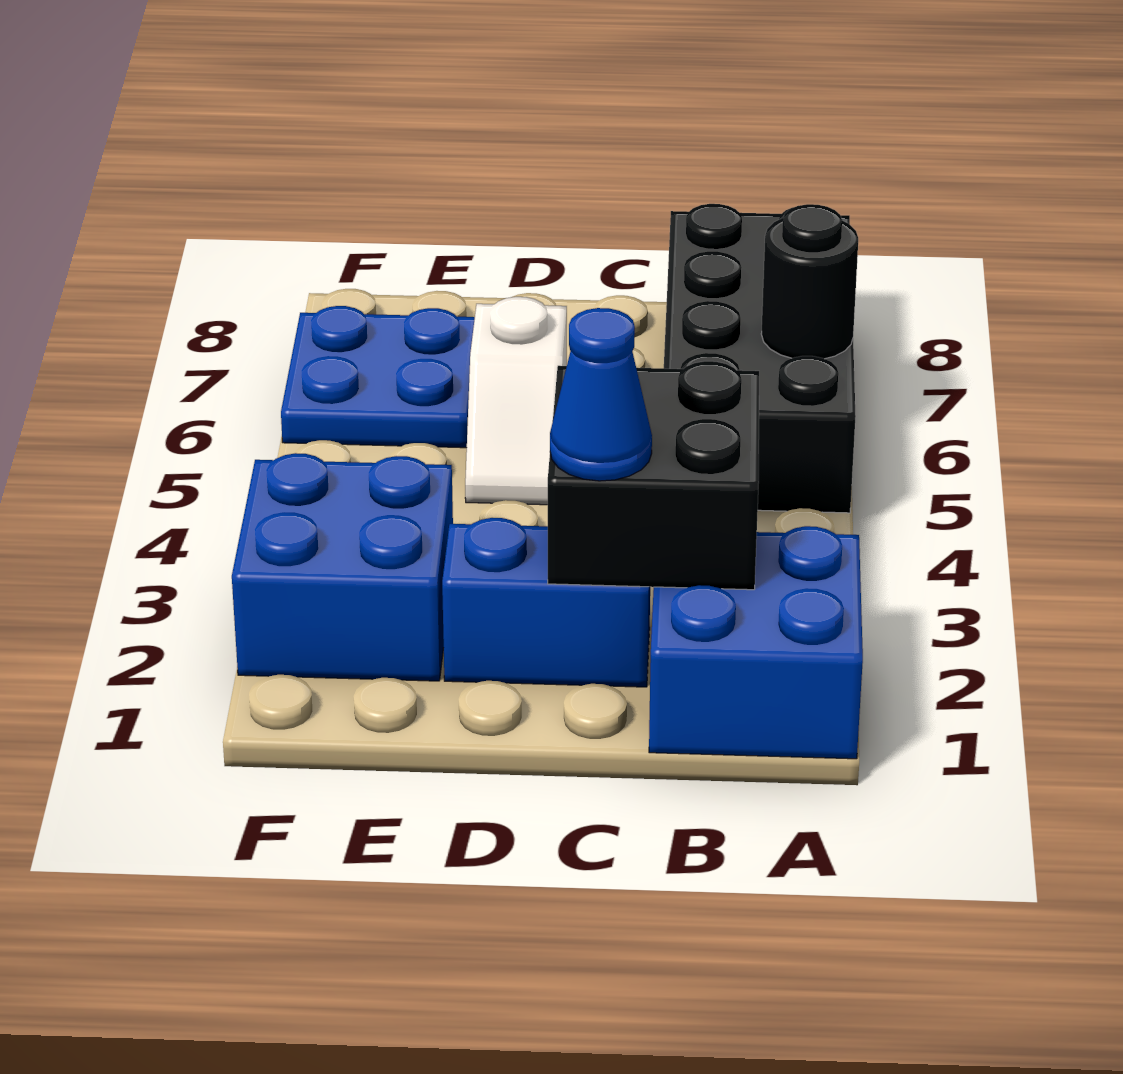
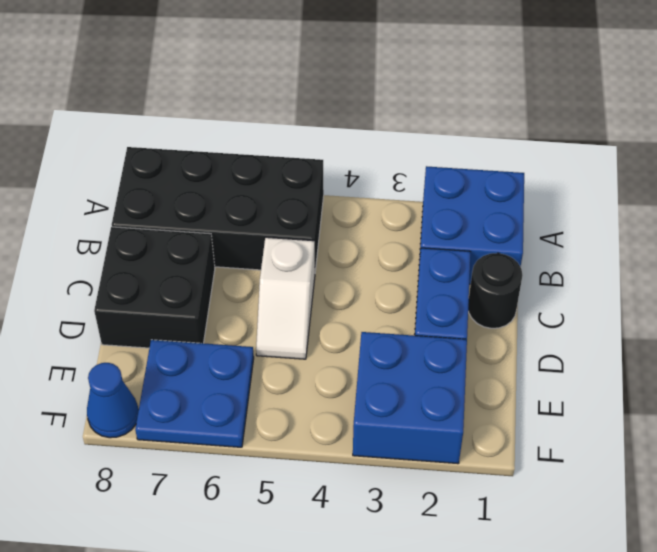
black 1x1 round brick [761,204,858,359] -> black 1x1 round brick moved to [468,253,523,328]
black 2x2 brick [548,361,759,590] -> black 2x2 brick moved to [94,227,215,348]
blue 1x1 cone [550,308,652,481] -> blue 1x1 cone moved to [87,363,139,438]
white 1x2 slope [465,297,567,505] -> white 1x2 slope turned to [256,237,315,359]

